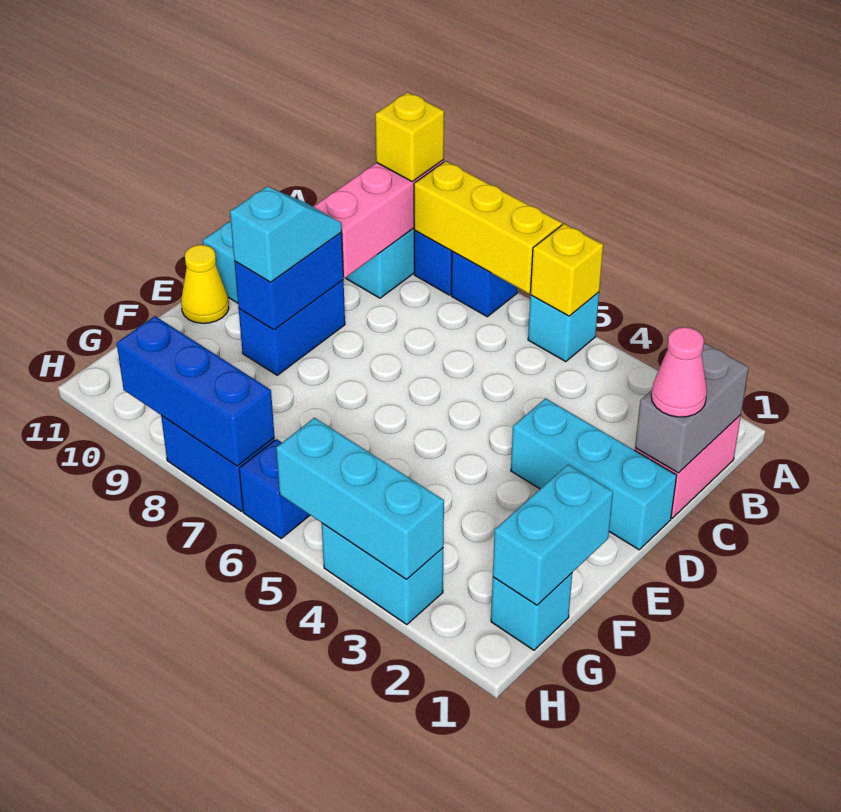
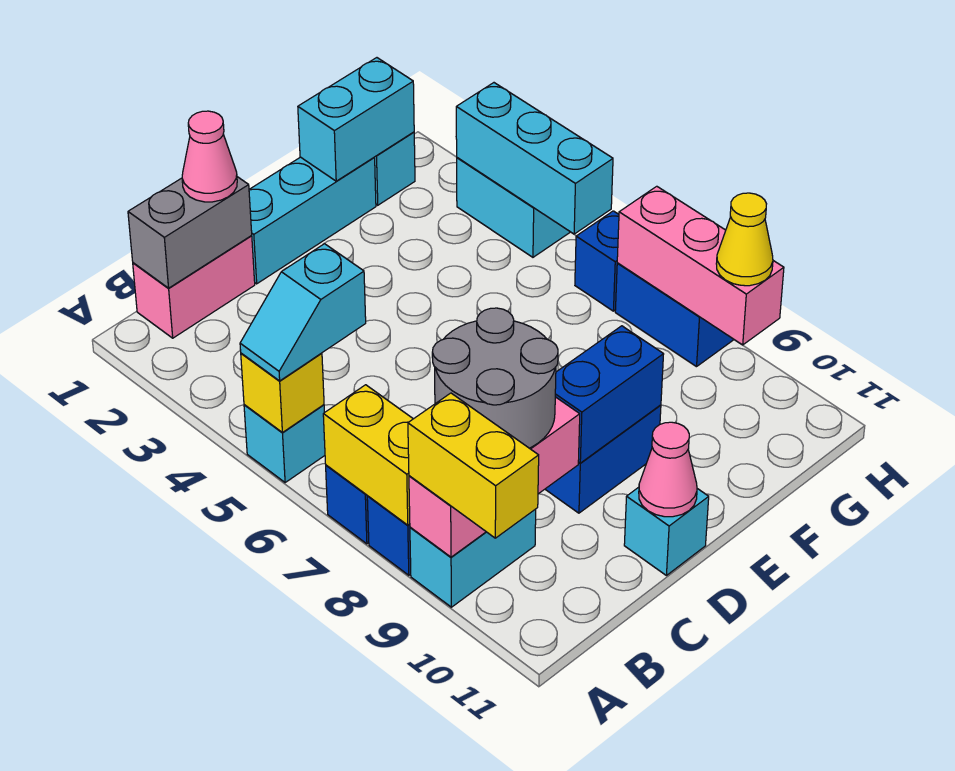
yellow 1x3 brick [414,161,562,293] -> yellow 1x2 brick [323,385,413,525]
yellow 1x1 brick [375,92,444,181] -> yellow 1x2 brick [408,393,539,538]
none -> grey 2x2 round brick [432,308,558,448]
cyan 1x3 brick [511,398,677,550] -> cyan 1x3 brick turned to [249,157,376,284]
cyan 1x2 slope [230,187,342,282] -> cyan 1x2 slope moved to [240,244,366,381]
none -> pink 1x1 cone [639,422,697,517]
yellow 1x1 cone [181,245,229,323] -> yellow 1x1 cone moved to [716,193,773,286]
blue 1x3 brick [117,316,275,466] -> pink 1x3 brick [617,186,784,345]

